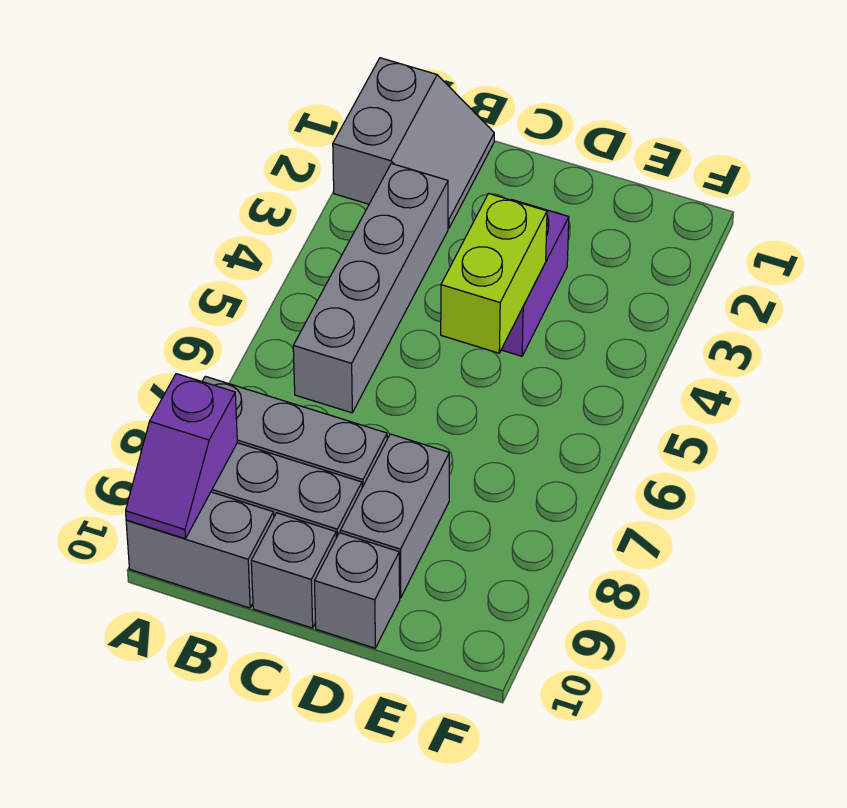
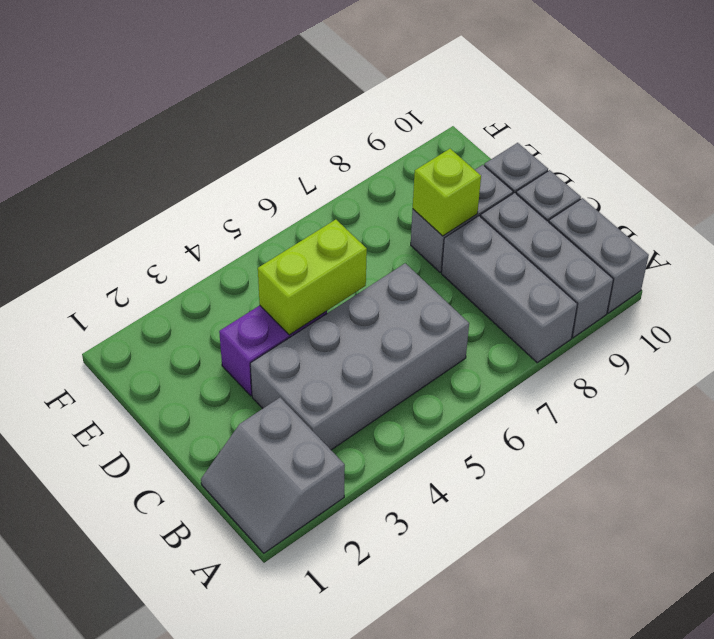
grey 2x2 slope [333,58,494,228] -> grey 2x2 slope turned to [201,398,345,553]
purple 1x2 slope [126,374,237,539] -> none
grey 1x4 brick [293,164,448,413] -> grey 2x4 brick [250,263,469,450]
none -> lime 1x1 brick [413,149,481,236]

